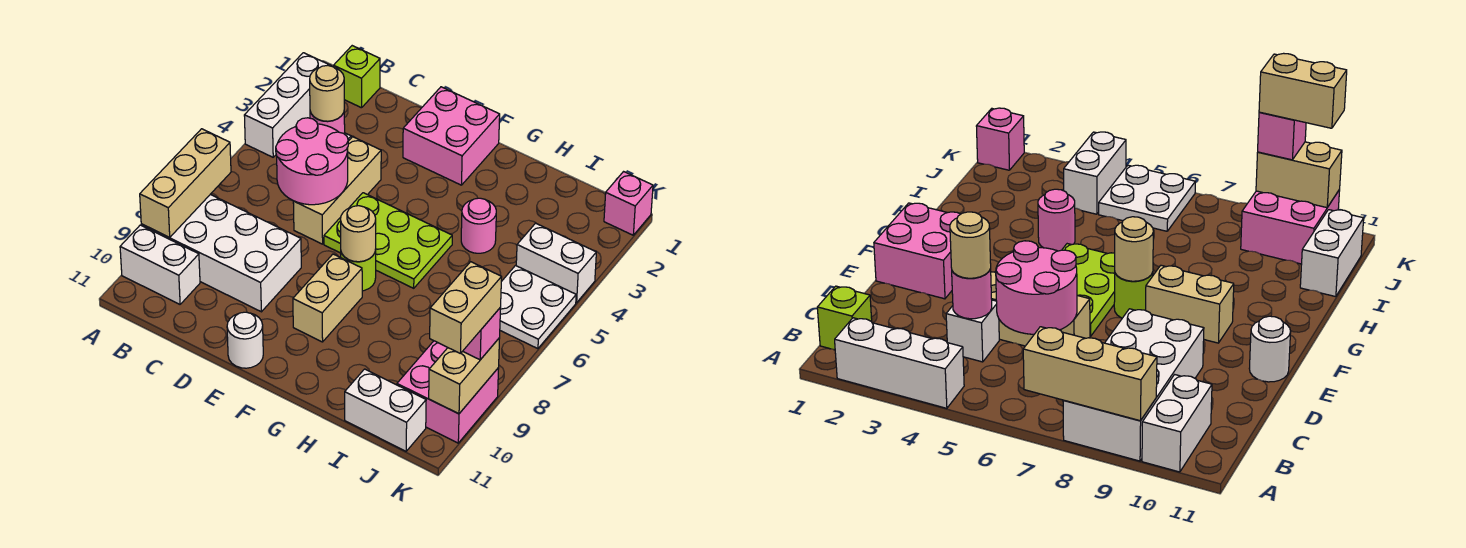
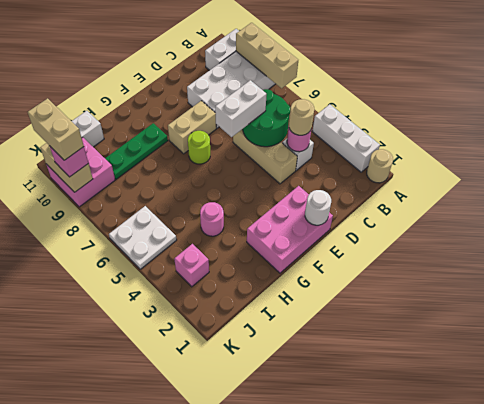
lime 1x1 brick [334,46,380,108] -> none
pink 2x2 round brick [276,118,348,205] -> green 2x2 round brick [243,89,290,147]
pink 2x2 brick [403,87,500,185] -> pink 2x3 brick [247,186,333,273]
lime 2x3 plate [324,193,452,288] -> none
white 1x1 round brick [227,312,263,368] -> white 1x1 round brick moved to [305,190,331,225]
tan 1x1 round brick [340,206,376,262] -> tan 1x1 round brick moved to [367,149,393,183]
tan 1x2 brick [293,254,362,342] -> tan 1x2 brick turned to [168,101,216,154]
none -> green 1x3 plate [105,123,168,179]
white 1x2 brick [516,223,596,303] -> white 1x2 brick moved to [215,80,267,137]
pink 1x1 brick [604,172,653,235] -> pink 1x1 brick moved to [174,244,209,287]

